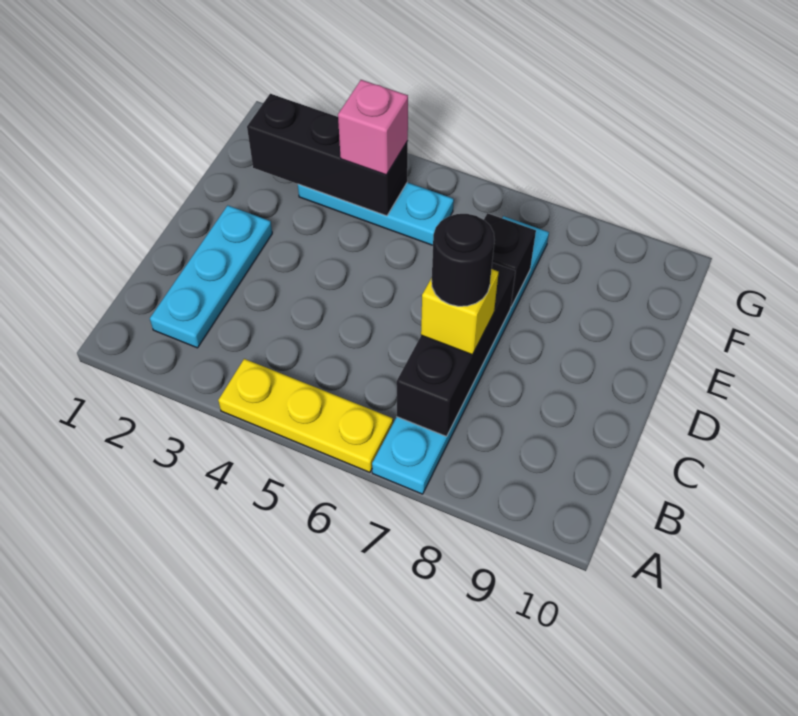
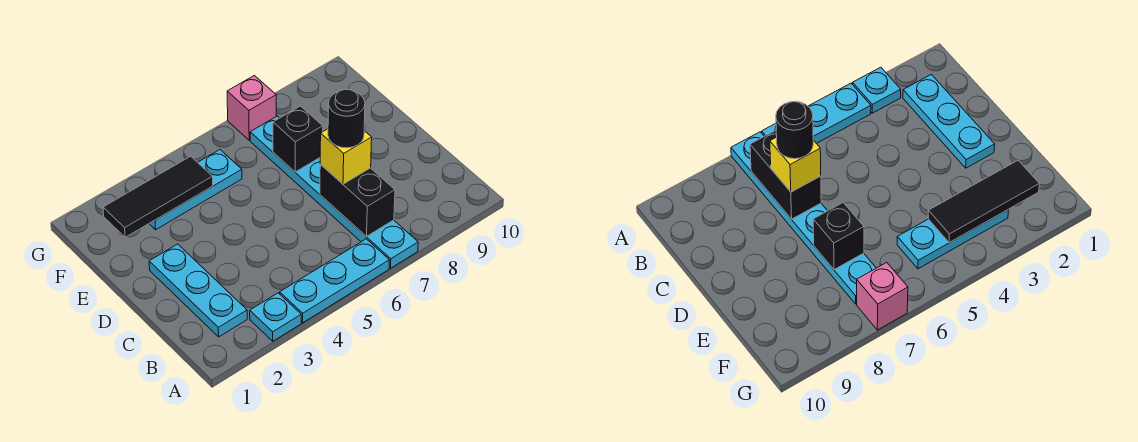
none -> cyan 1x1 plate [250,293,301,341]
yellow 1x3 plate [218,359,393,472] -> cyan 1x3 plate [280,239,389,323]
black 1x3 brick [396,262,515,437] -> black 1x2 brick [320,164,395,236]
black 1x3 brick [247,94,408,216] -> black 1x3 tile [103,156,213,237]
pink 1x1 brick [338,80,408,175] -> pink 1x1 brick moved to [227,76,276,140]

